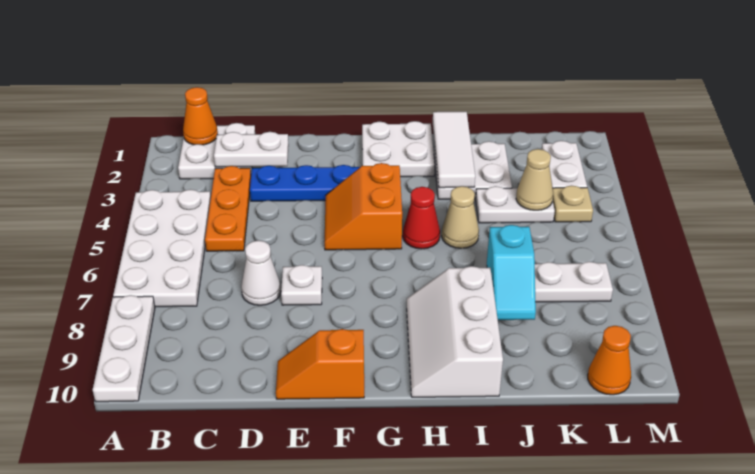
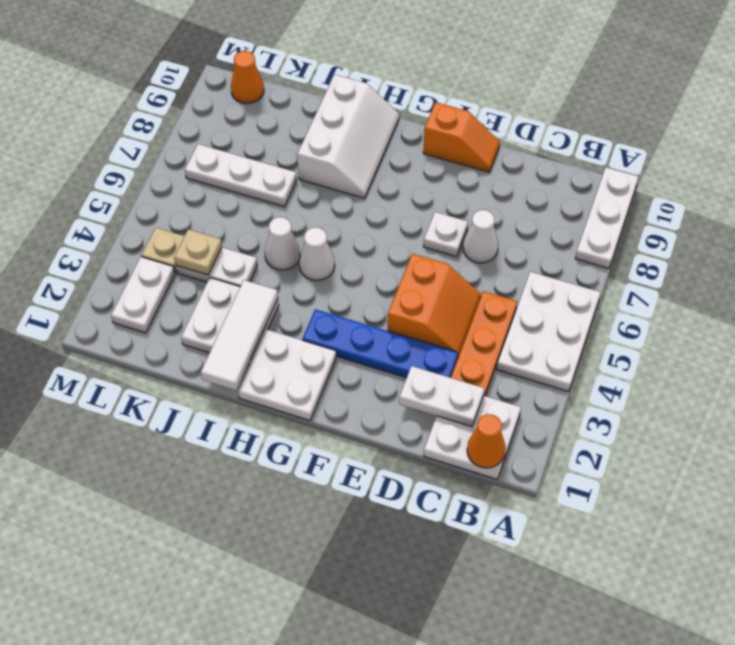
white 2x4 plate [113,190,211,307] -> white 2x3 plate [496,272,601,392]
orange 2x2 slope [325,163,402,250] -> orange 2x2 slope moved to [388,254,481,356]
red 1x1 cone [403,187,440,249] -> white 1x1 cone [299,228,335,281]
tan 1x1 cone [442,186,479,248] -> white 1x1 cone [265,217,300,270]
cyan 1x2 slope [487,225,536,320] -> none
tan 1x1 cone [516,149,553,210] -> tan 1x1 plate [174,229,222,275]

